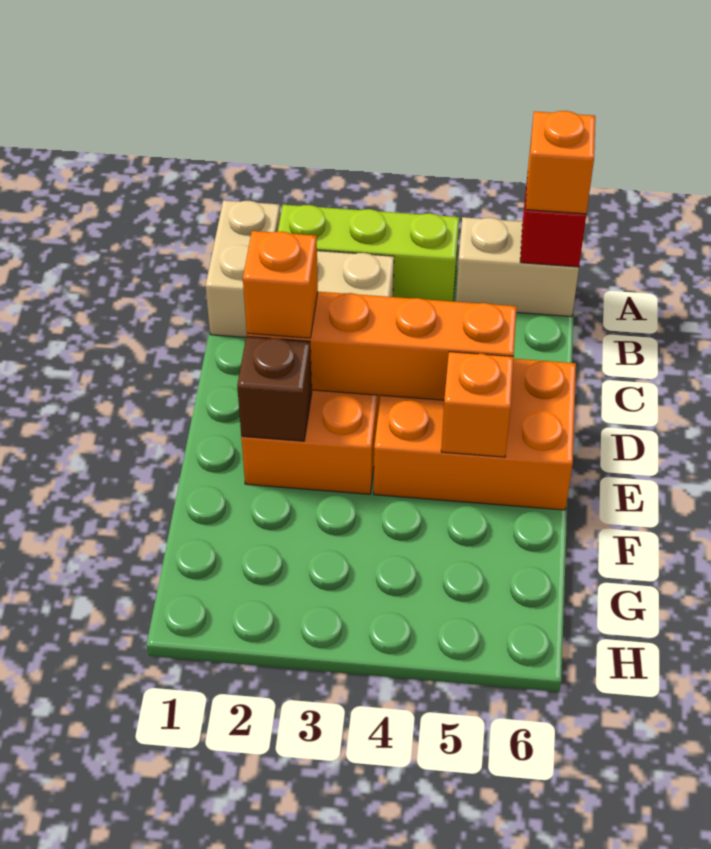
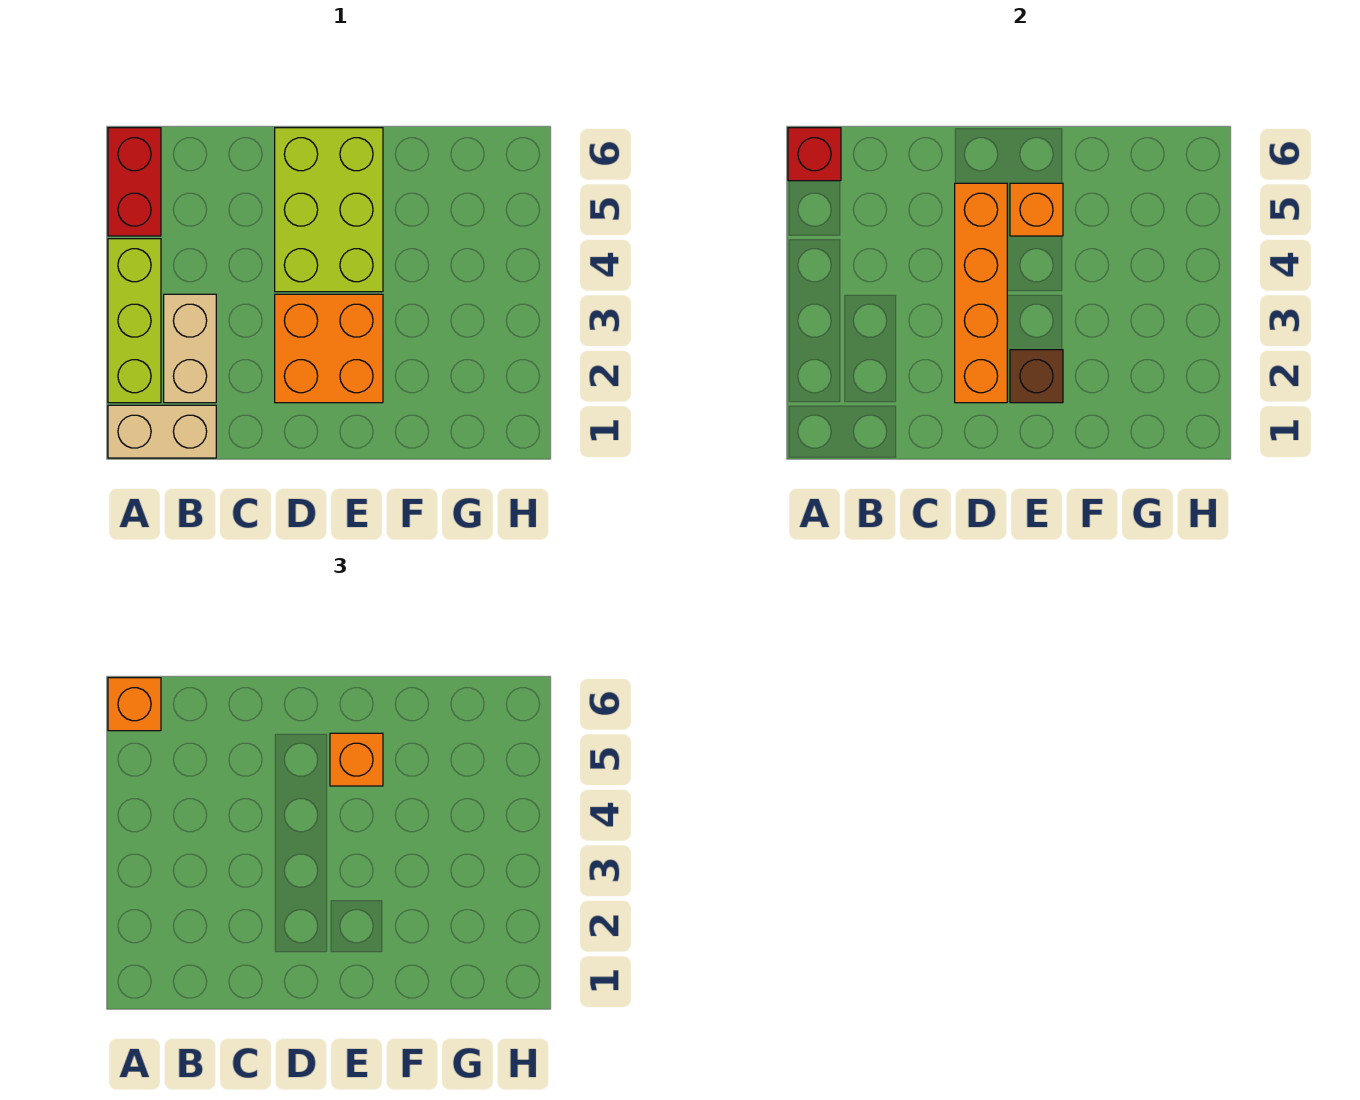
tan 1x2 brick [456,217,579,317] -> red 1x2 brick [108,128,161,236]
orange 1x1 brick [243,231,318,338] -> orange 1x1 brick moved to [330,733,383,786]
orange 2x3 brick [374,359,576,510] -> lime 2x3 brick [275,128,383,292]

